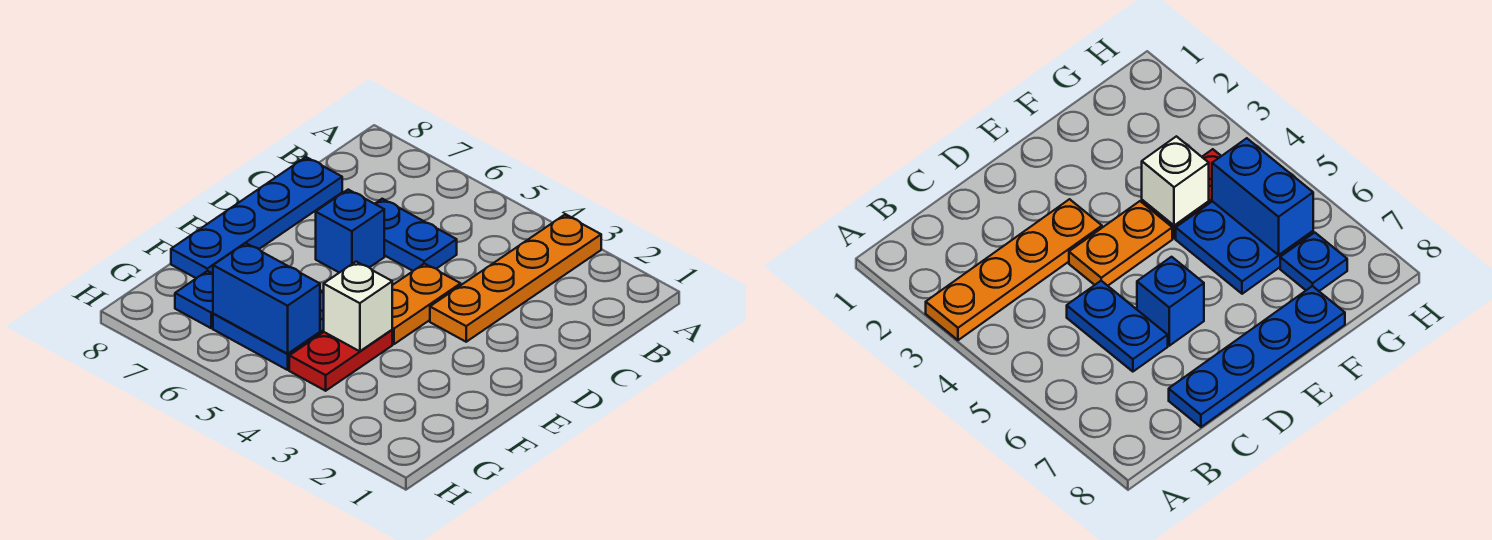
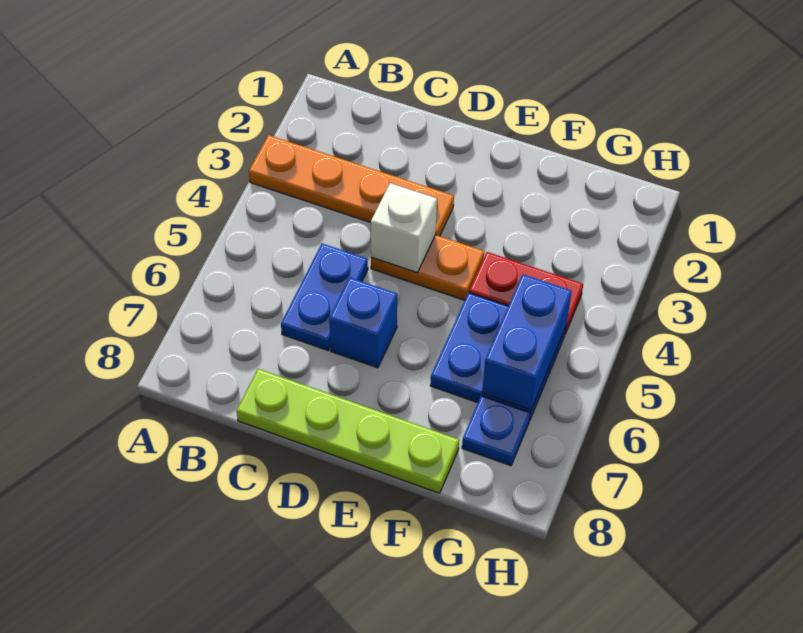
blue 1x4 plate [171,157,342,278] -> lime 1x4 plate [237,369,459,493]
white 1x1 brick [324,262,392,351] -> white 1x1 brick moved to [371,183,437,273]

